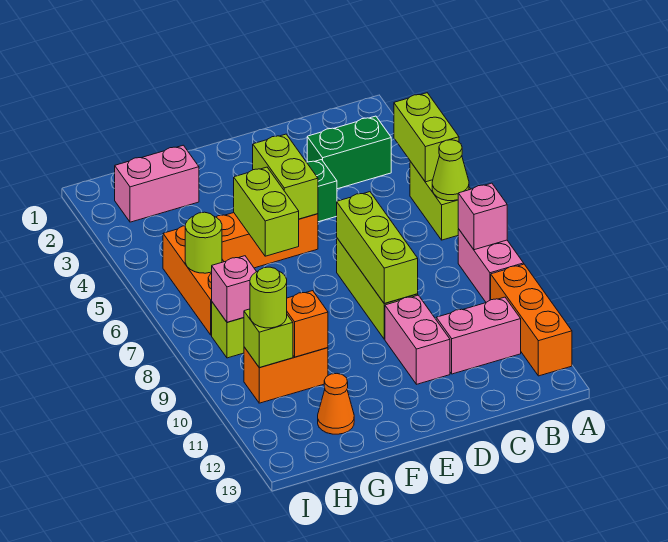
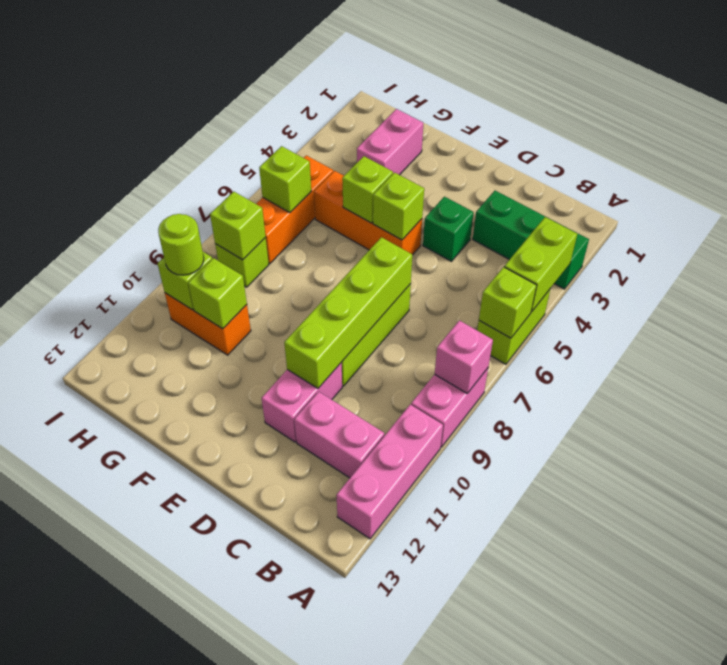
lime 1x1 cone [432,140,469,201] -> lime 1x1 brick [479,267,537,338]
orange 1x3 brick [491,264,572,376] -> pink 1x3 brick [337,405,443,539]
green 1x2 brick [307,116,391,189] -> green 1x3 brick [473,191,589,289]
lime 1x3 brick [337,192,418,303] -> lime 1x4 brick [284,237,412,388]
lime 1x2 brick [253,134,318,219] -> lime 1x1 brick [373,173,424,240]
lime 1x2 brick [234,167,299,256] -> lime 1x1 brick [342,156,393,223]
pink 1x2 brick [115,145,199,222] -> pink 1x2 brick turned to [357,109,423,175]
orange 1x1 brick [287,291,328,357] -> lime 1x1 brick [188,258,247,329]
orange 1x1 cone [318,374,354,434] -> none
lime 1x1 round brick [185,212,222,273] -> lime 1x1 brick [259,146,311,213]
pink 1x1 brick [212,256,256,322] -> lime 1x1 brick [210,192,266,260]

